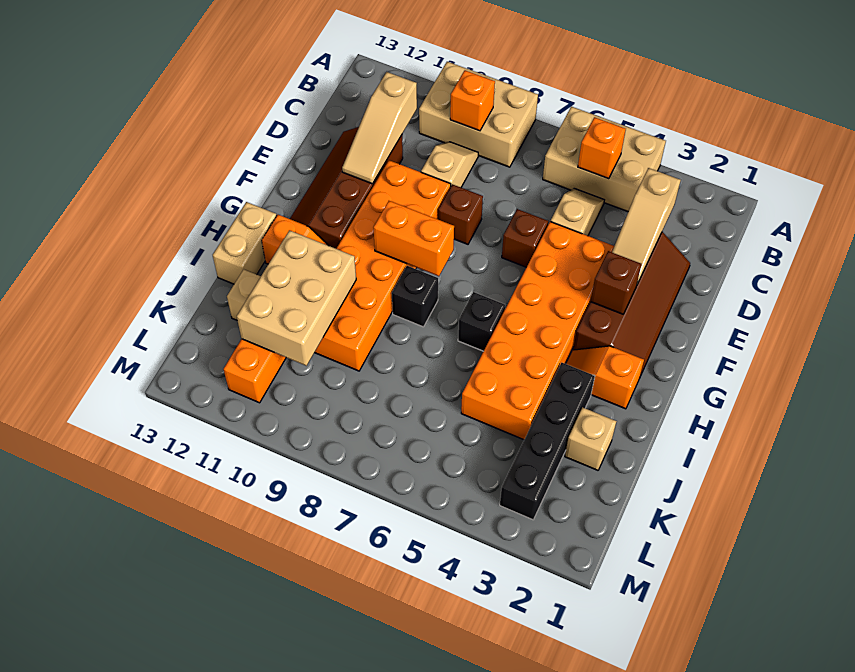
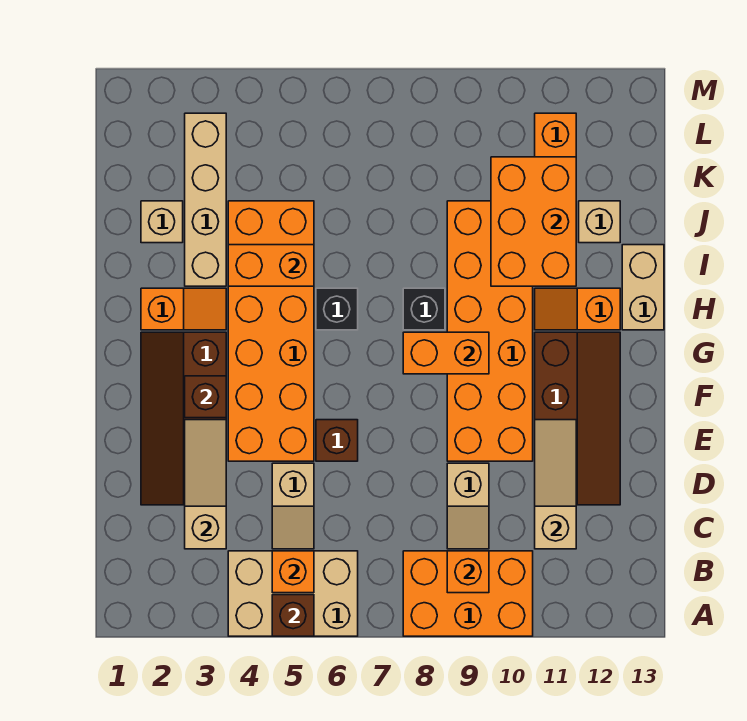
tan 2x3 brick [419,62,538,167] -> orange 2x3 brick [403,551,533,636]
brown 1x1 brick [438,184,483,244] -> brown 1x1 brick moved to [272,595,314,636]
black 1x4 brick [500,363,595,520] -> tan 1x4 brick [185,113,226,286]
none -> orange 1x2 brick [228,245,314,286]
tan 2x3 brick [237,230,356,366] -> orange 2x3 brick [491,157,576,286]

